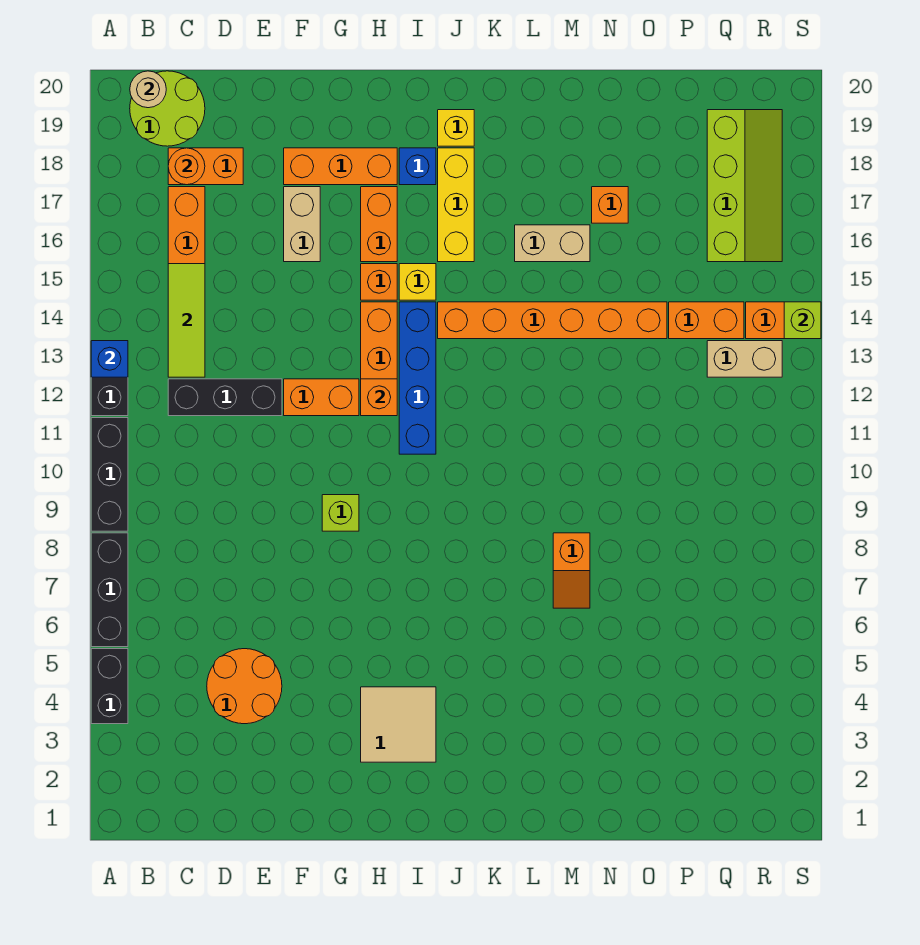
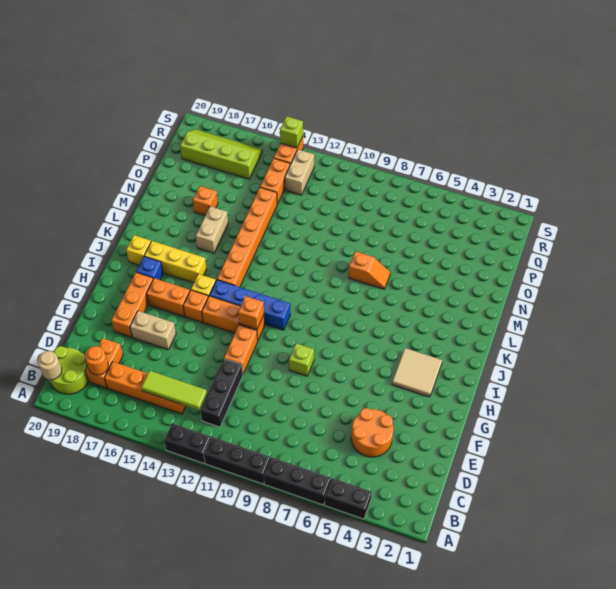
blue 1x1 brick [91,341,128,377] -> none

